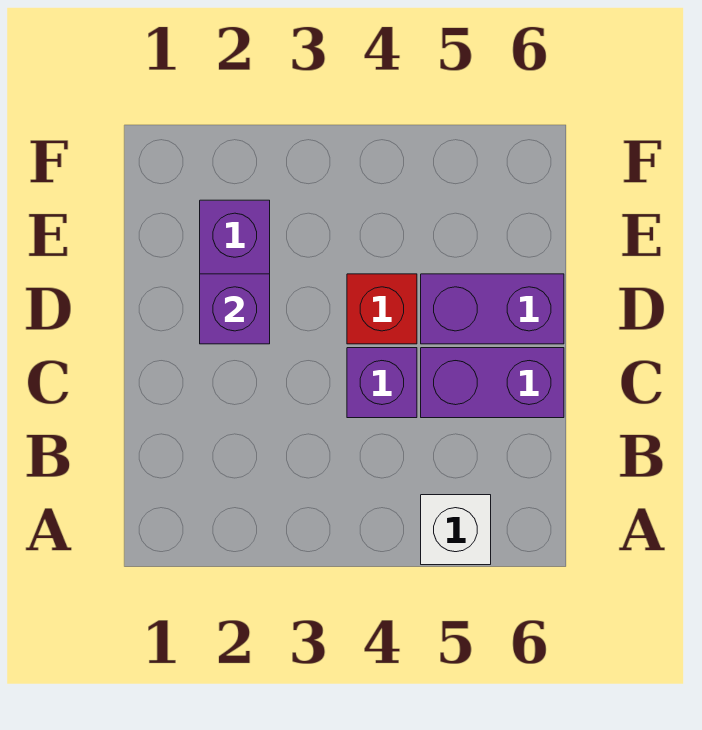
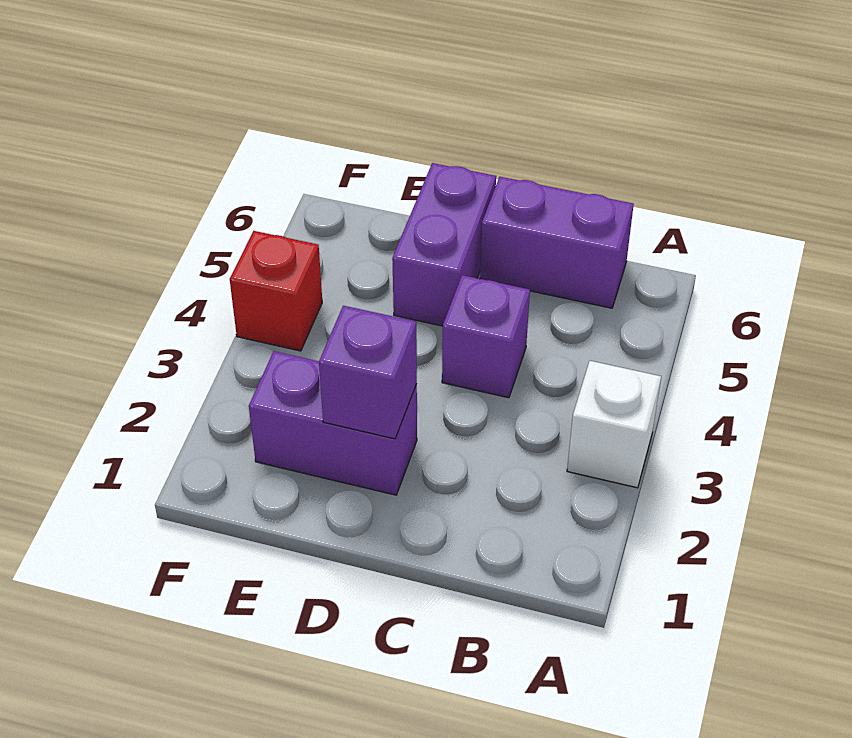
white 1x1 brick [421,495,491,565] -> white 1x1 brick moved to [567,361,661,488]
purple 1x2 brick [421,348,564,418] -> purple 1x2 brick turned to [480,177,634,308]
red 1x1 brick [347,274,417,344] -> red 1x1 brick moved to [230,231,322,351]

